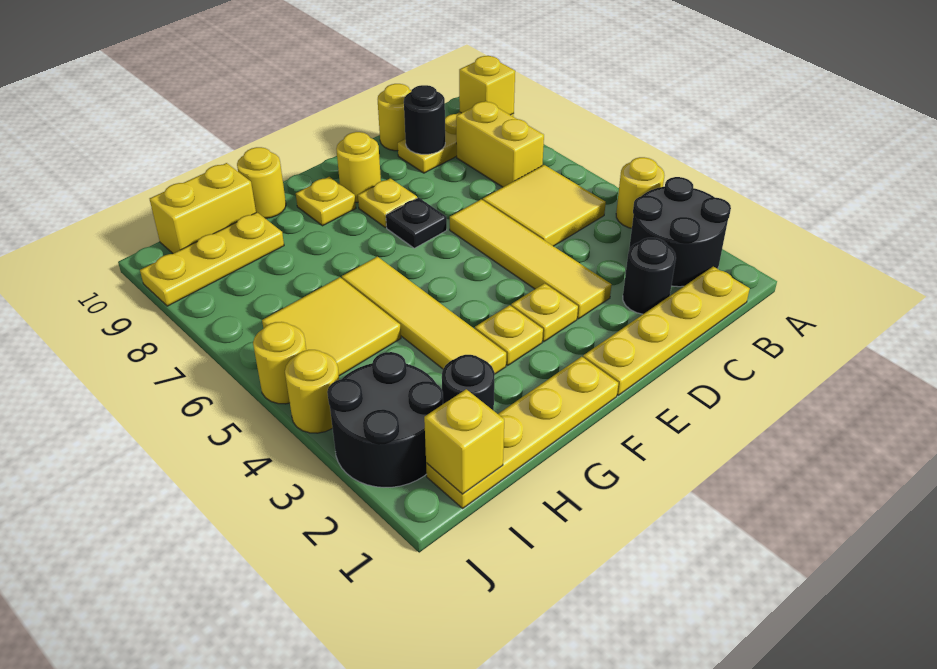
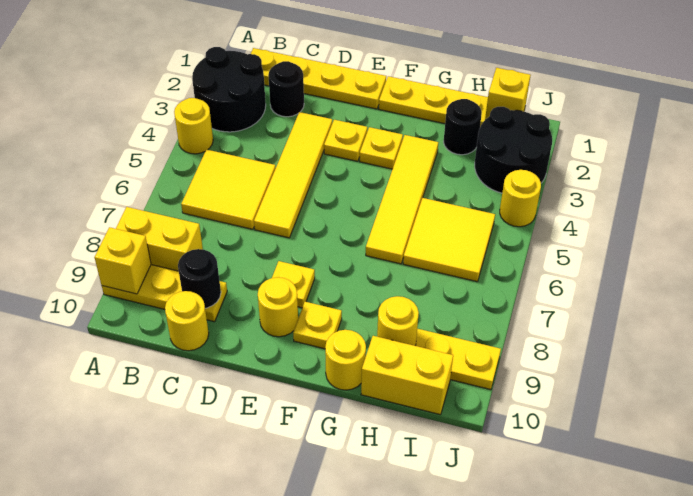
yellow 1x2 brick [456,101,544,187] -> yellow 1x2 brick turned to [116,207,203,271]
black 1x1 plate [386,198,447,248] -> none
yellow 1x1 round brick [253,322,306,404] -> yellow 1x1 round brick moved to [377,296,419,346]

